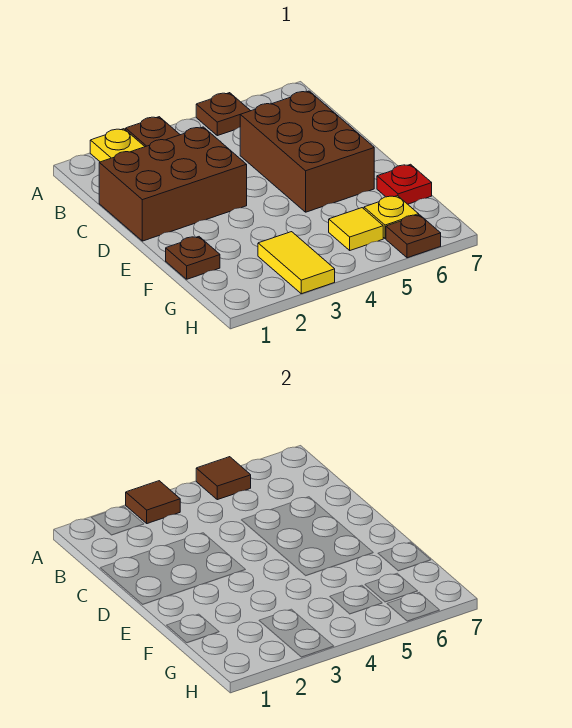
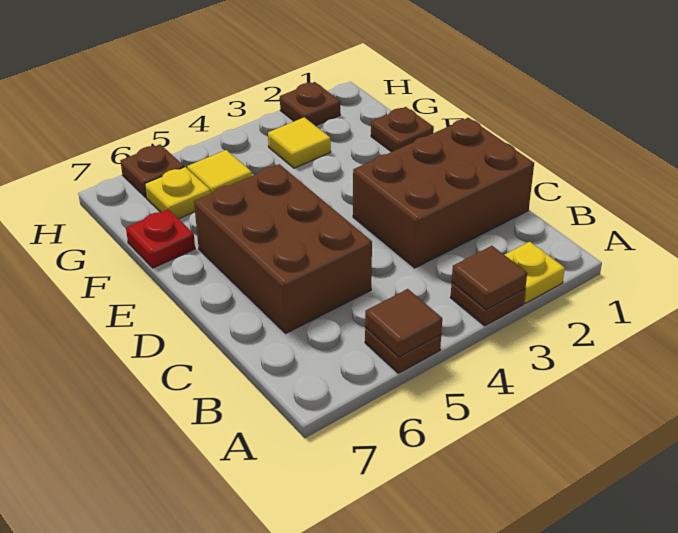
yellow 1x2 tile [258,232,335,294] -> yellow 1x1 tile [268,117,331,168]
none -> brown 1x1 plate [280,82,340,126]

